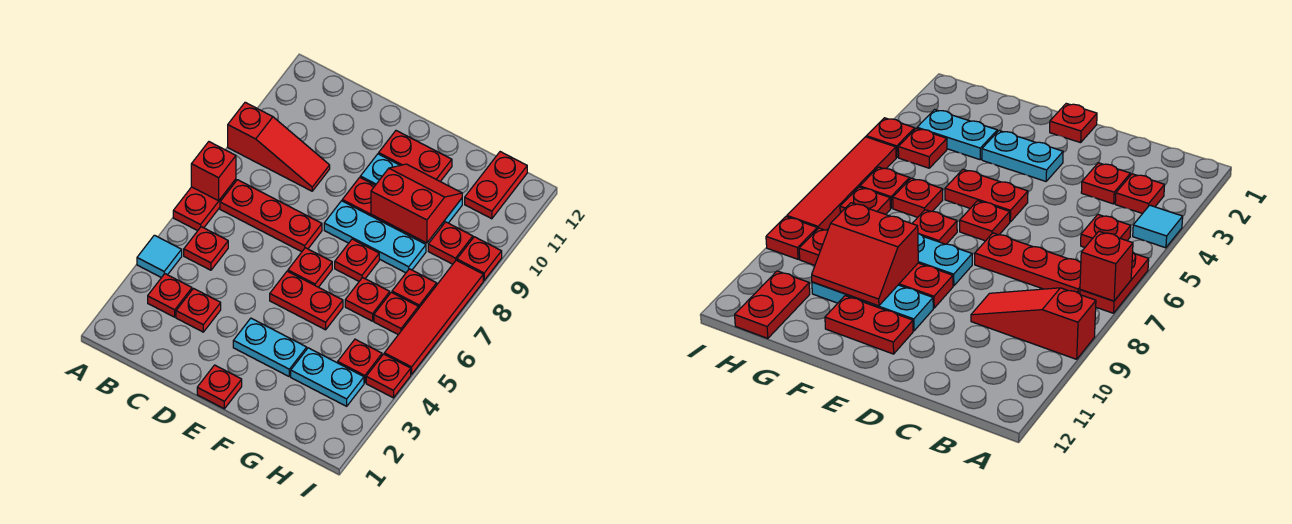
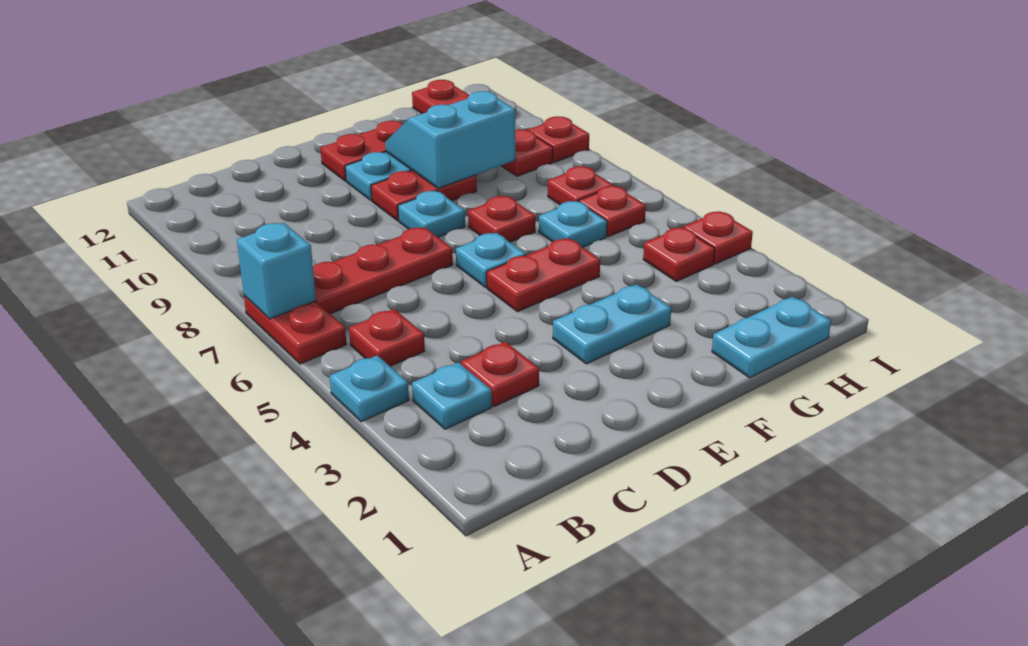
cyan 1x1 tile [137,235,182,278] -> cyan 1x1 plate [330,355,409,422]
red 1x1 brick [191,142,236,201] -> cyan 1x1 brick [237,223,316,319]
red 1x3 slope [228,102,330,191] -> none
red 1x1 plate [148,274,192,317] -> cyan 1x1 plate [412,362,492,429]
red 1x1 plate [197,365,242,409] -> none
red 1x1 plate [288,248,332,287] -> cyan 1x1 plate [456,233,526,287]
cyan 1x3 plate [324,201,426,273] -> cyan 1x1 plate [398,191,465,237]
red 2x2 slope [371,164,462,243] -> cyan 2x2 slope [385,91,515,189]
cyan 1x2 plate [291,348,364,406] -> cyan 1x2 plate moved to [712,297,831,378]
red 1x1 plate [345,278,390,321] -> cyan 1x1 plate [539,201,607,247]
red 1x4 tile [384,260,483,374] -> none

